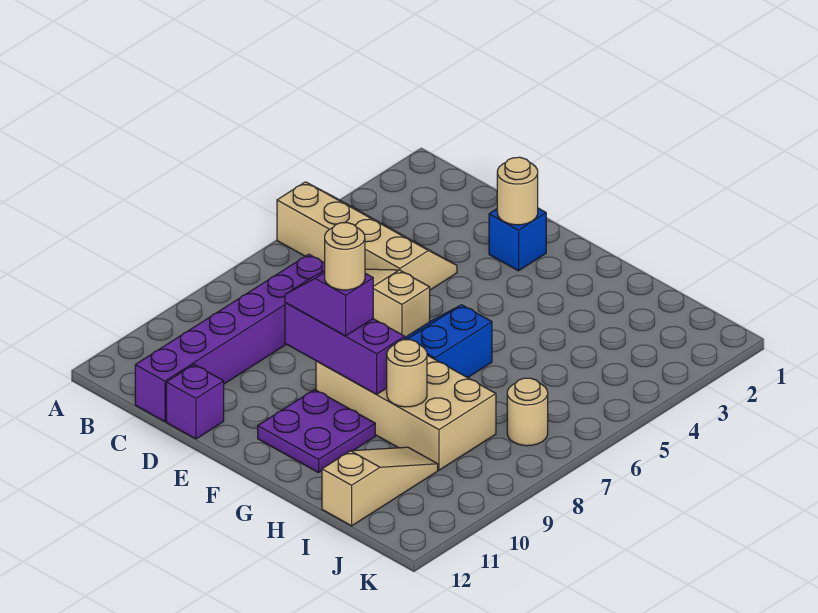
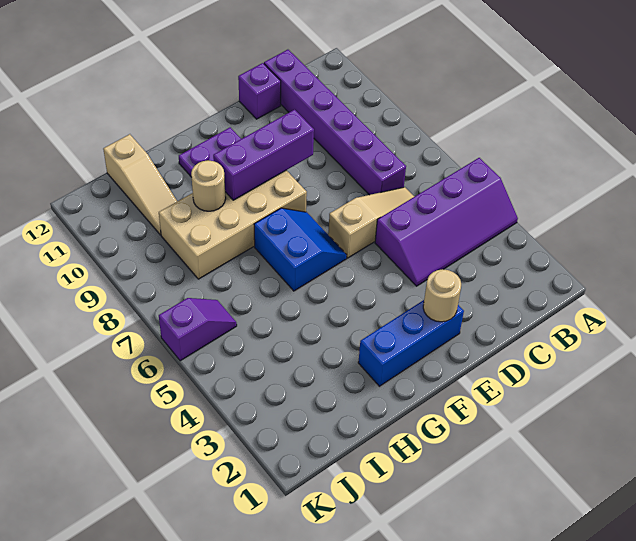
tan 2x4 slope [277,182,457,290] -> purple 2x4 slope [375,158,518,286]
blue 1x1 brick [489,208,546,271] -> blue 1x3 brick [358,300,464,386]
purple 1x2 slope [285,271,373,336] -> purple 1x2 slope moved to [159,298,237,361]
tan 1x1 round brick [325,223,365,290] -> none
tan 1x1 round brick [507,378,548,446] -> none

